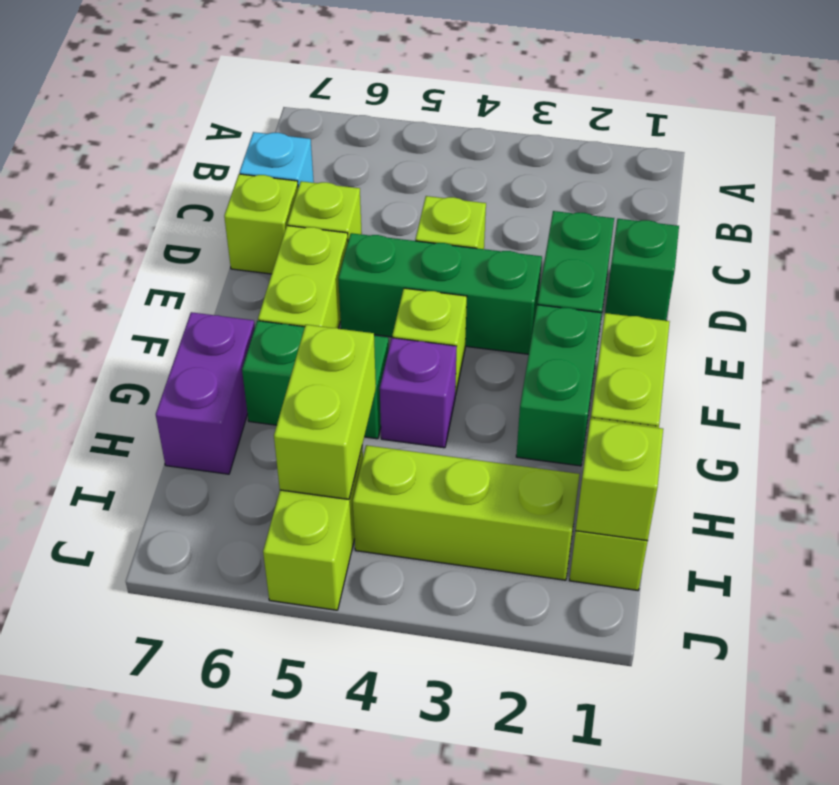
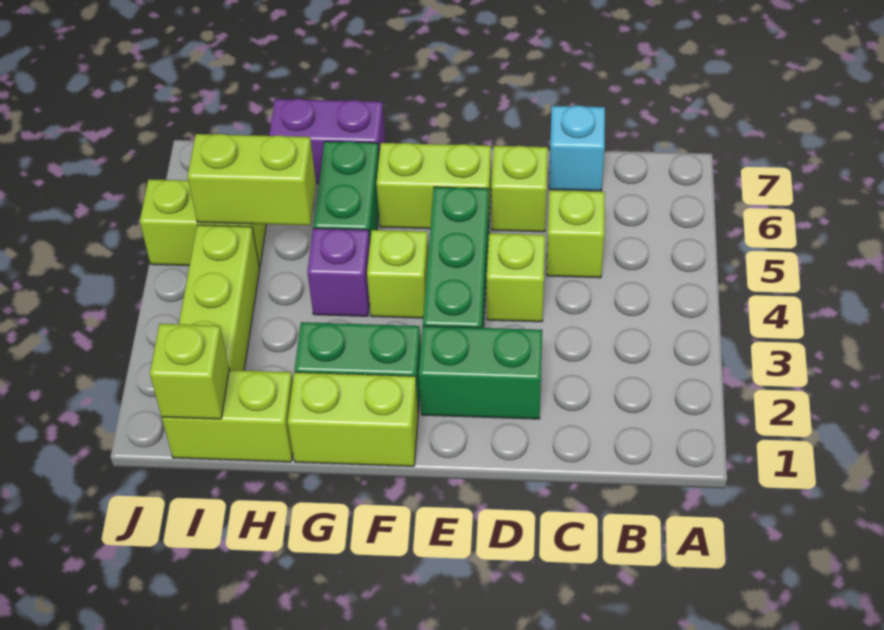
green 1x1 brick [605,219,679,321] -> none
lime 1x1 brick [224,174,298,274] -> lime 1x1 brick moved to [547,190,605,278]

